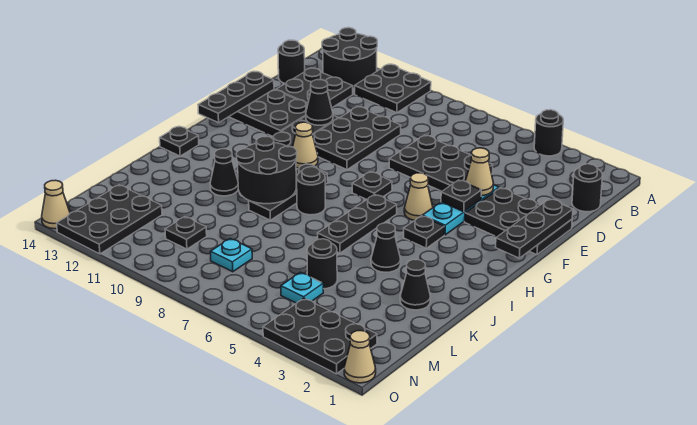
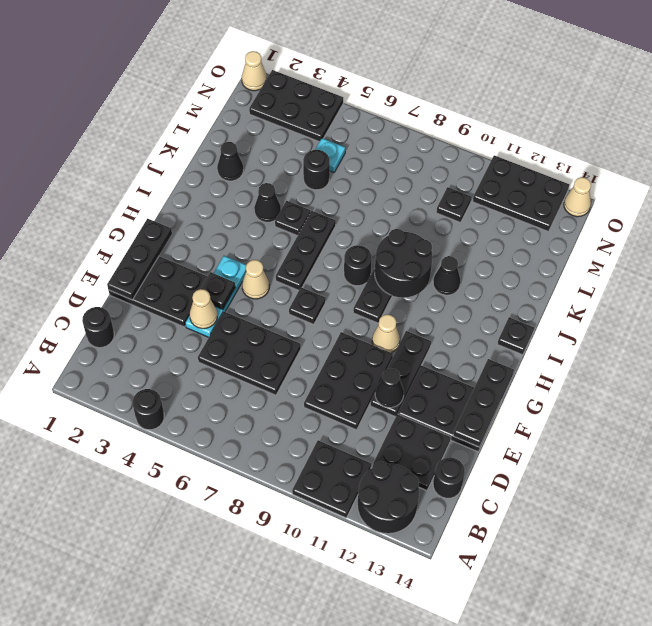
black 1x1 plate [404,216,444,248] -> black 1x1 plate moved to [275,201,310,236]
cyan 1x1 plate [210,239,252,272] -> none
black 2x3 plate [57,185,162,254] -> black 2x3 plate turned to [473,155,569,232]

